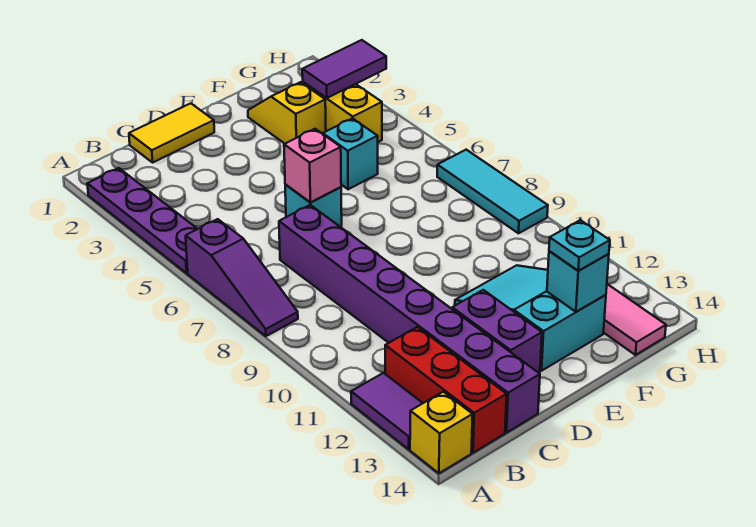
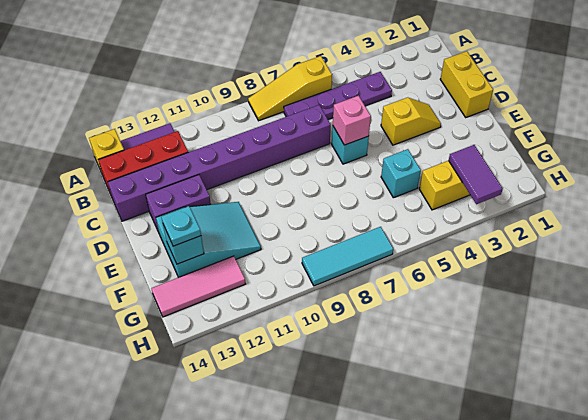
purple 1x4 plate [87,168,197,273] -> purple 1x4 plate moved to [284,72,392,120]
purple 1x3 slope [186,219,298,336] -> yellow 1x3 slope [248,56,332,121]
yellow 1x2 tile [129,103,214,162] -> yellow 1x2 brick [440,51,493,117]
yellow 1x2 slope [248,82,326,144] -> yellow 1x2 slope moved to [381,97,441,145]

